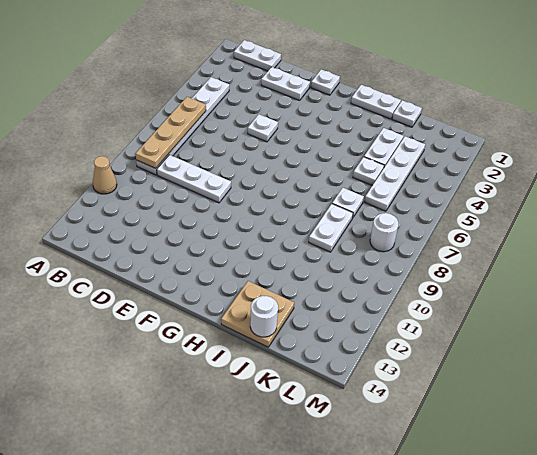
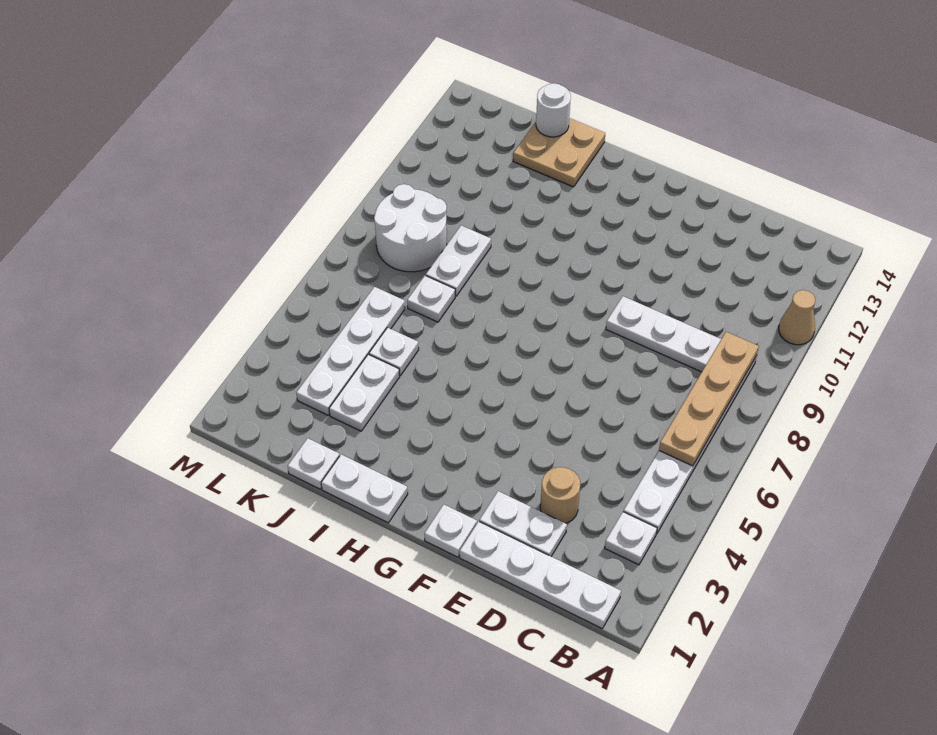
white 1x2 plate [234,40,281,71] -> white 1x4 plate [460,522,621,628]
none -> tan 1x1 round brick [540,467,580,523]
white 1x1 plate [248,114,278,142] -> white 1x1 plate moved to [605,512,657,565]
white 1x1 round brick [370,213,398,252] -> white 2x2 round brick [374,184,447,272]

